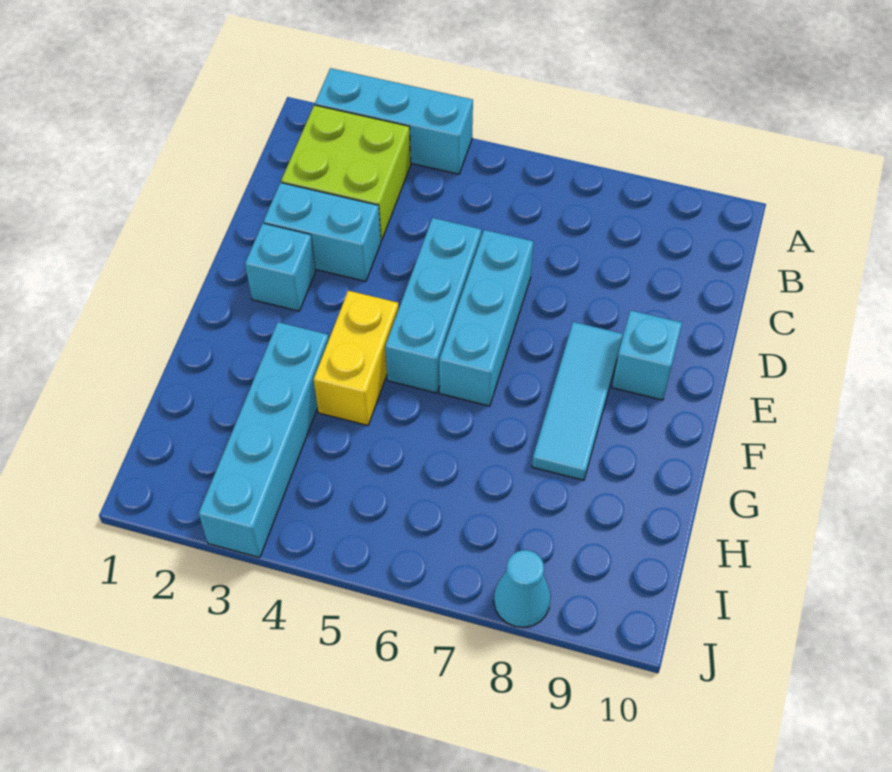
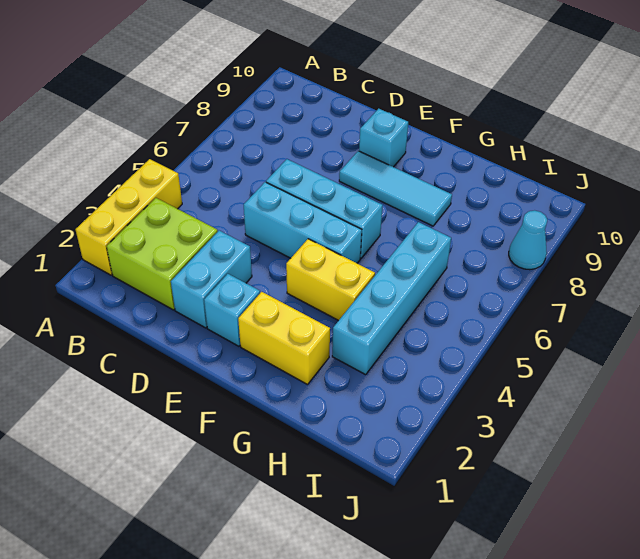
cyan 1x3 brick [315,68,473,174] -> yellow 1x3 brick [76,159,182,275]
none -> yellow 1x2 brick [238,292,330,385]
cyan 1x4 brick [199,322,329,558] -> cyan 1x4 brick turned to [332,222,451,375]

